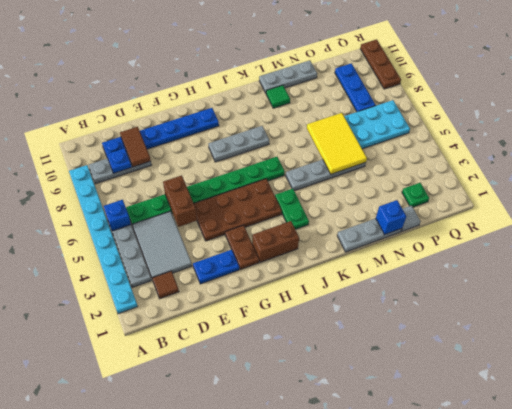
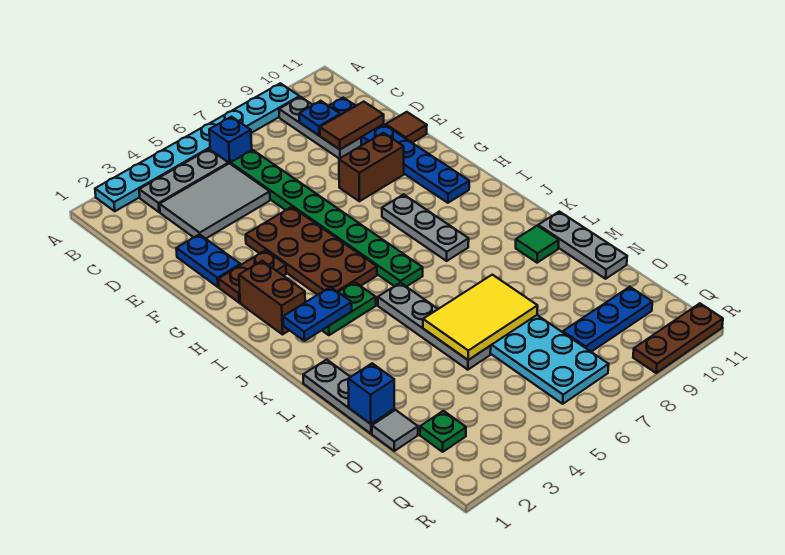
brown 1x1 tile [152,271,179,299] -> brown 1x1 tile moved to [386,112,427,143]
brown 1x2 brick [163,175,197,227] -> brown 1x2 brick moved to [339,133,404,201]
none -> blue 1x2 plate [283,287,352,341]

